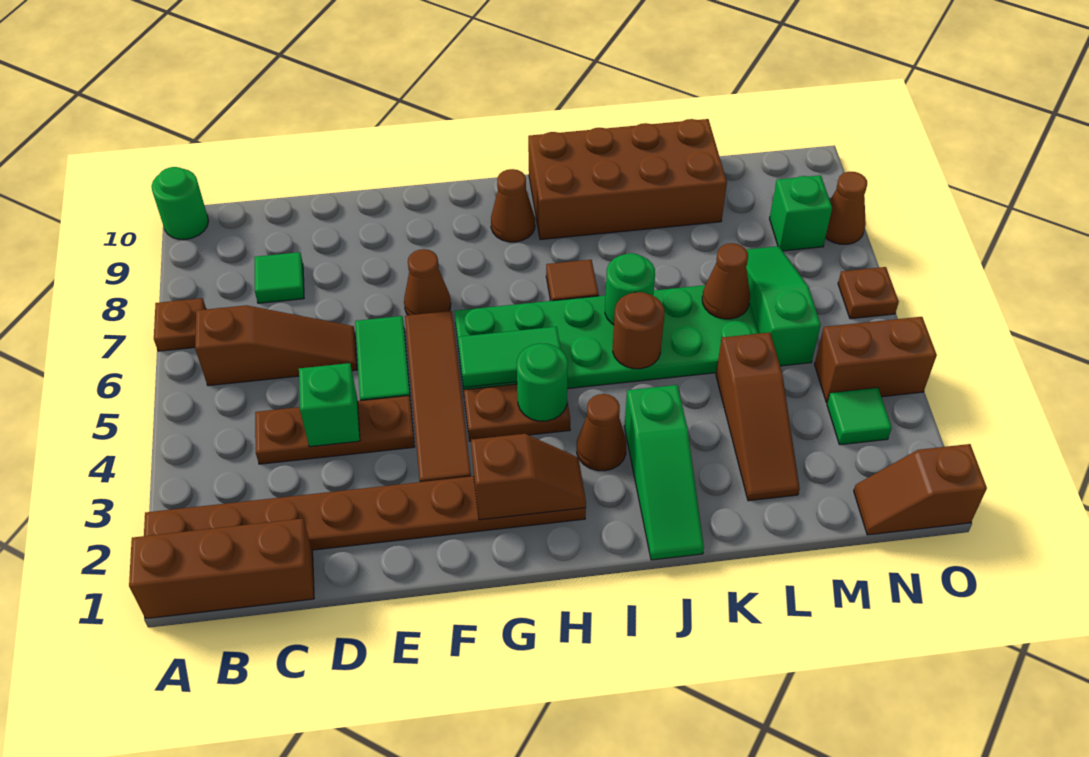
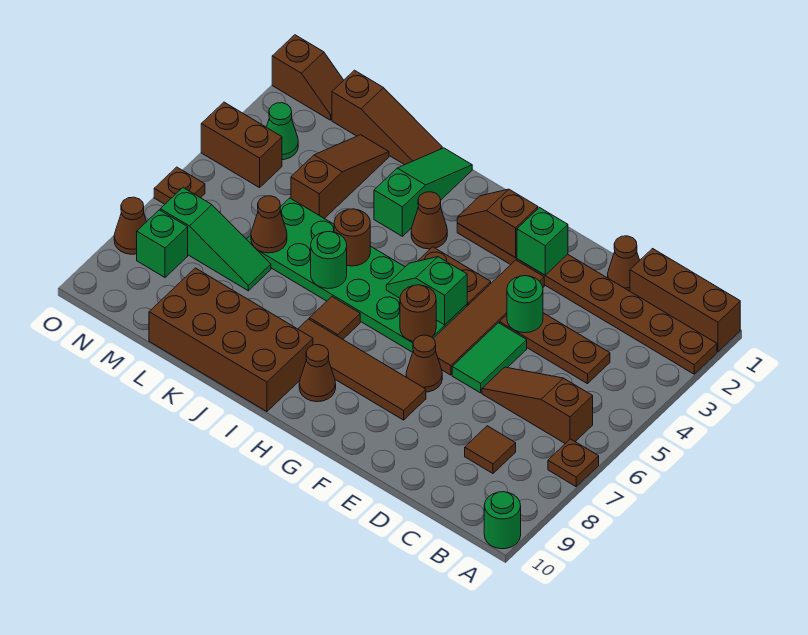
green 1x1 tile [254,252,304,303] -> brown 1x1 tile [465,426,516,473]
none -> brown 1x1 cone [608,236,640,291]
green 1x1 brick [299,363,360,447] -> green 1x1 brick moved to [517,208,568,275]
none -> brown 1x4 tile [298,319,426,420]
green 1x2 tile [458,327,561,387] -> green 1x2 slope [386,257,467,325]
none -> brown 1x1 round brick [400,285,436,341]
green 1x1 round brick [517,343,568,421] -> green 1x1 round brick moved to [507,276,543,333]
none -> brown 1x3 slope [332,70,442,165]
green 1x3 slope [746,246,821,366] -> green 1x3 slope turned to [160,188,271,291]
green 1x1 tile [827,388,892,445] -> green 1x1 cone [267,103,298,160]

